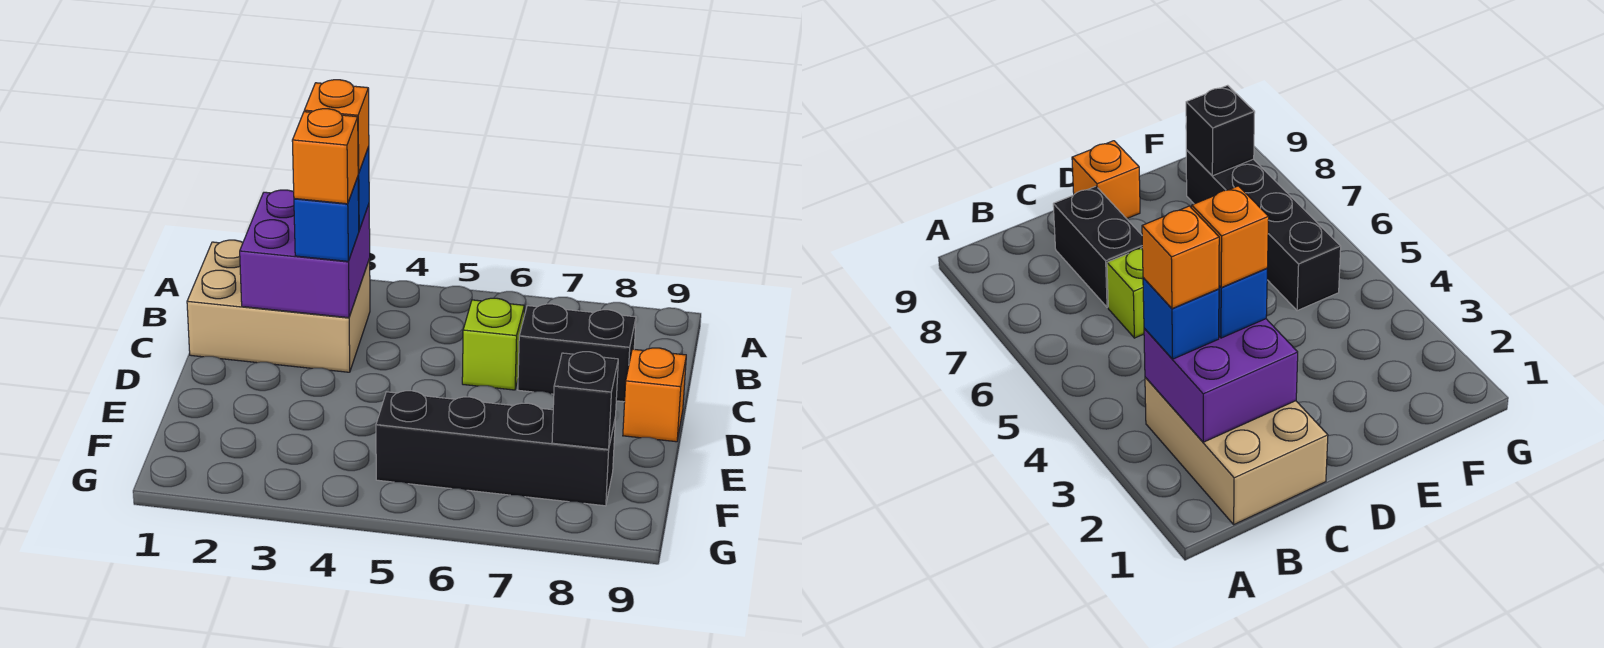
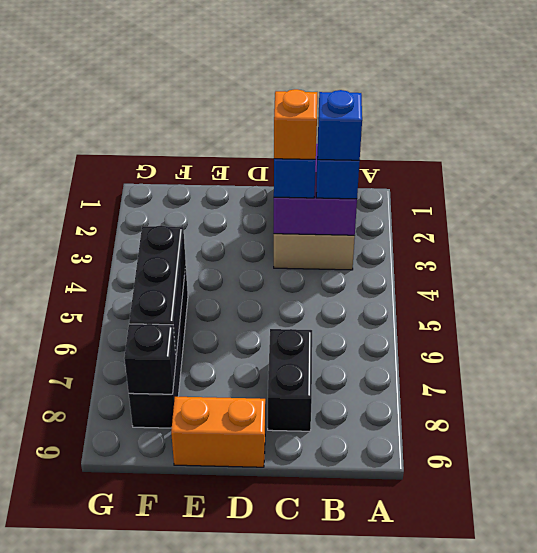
orange 1x1 brick [304,80,369,173] -> blue 1x1 brick [318,90,362,160]
lime 1x1 brick [462,298,524,390] -> none
orange 1x1 brick [623,348,686,442] -> orange 1x2 brick [171,397,265,467]
none -> black 1x3 brick [129,225,186,356]

